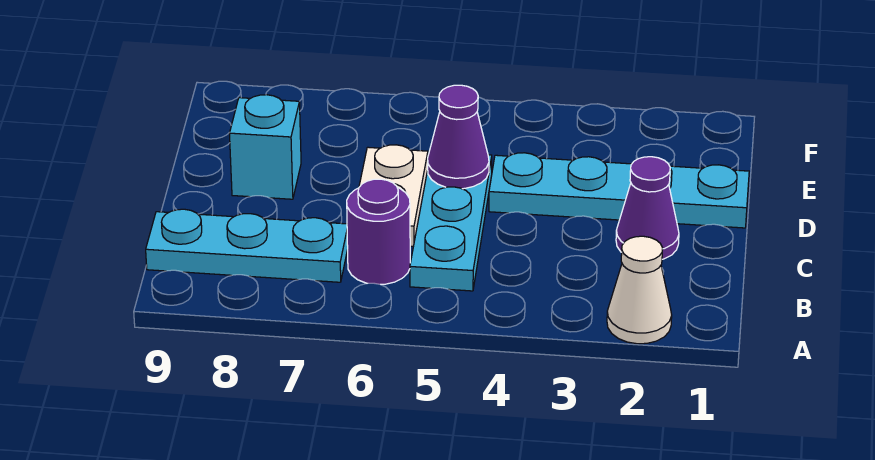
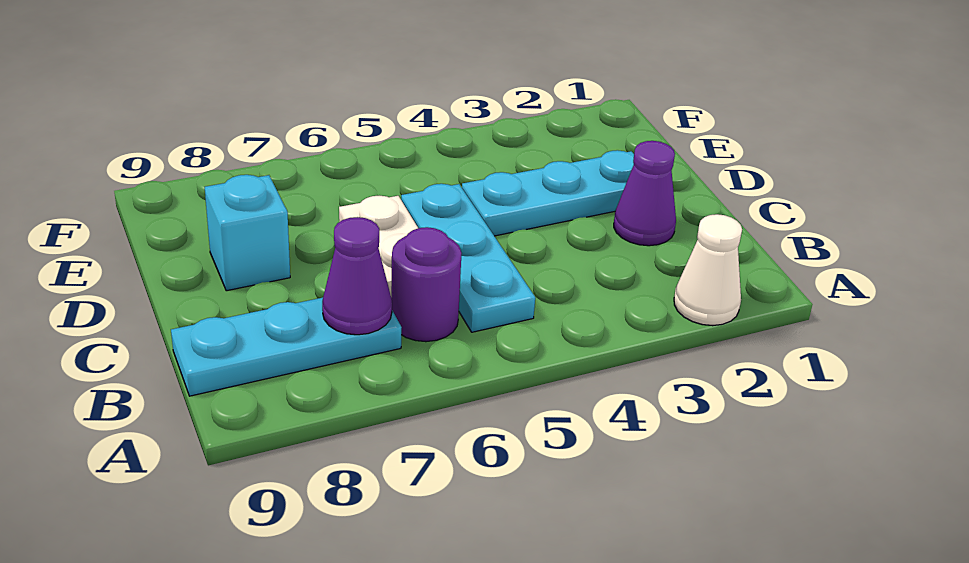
cyan 1x4 plate [489,153,749,228] -> cyan 1x3 plate [462,150,634,236]
purple 1x1 cone [428,85,489,189] -> purple 1x1 cone moved to [322,217,392,335]

